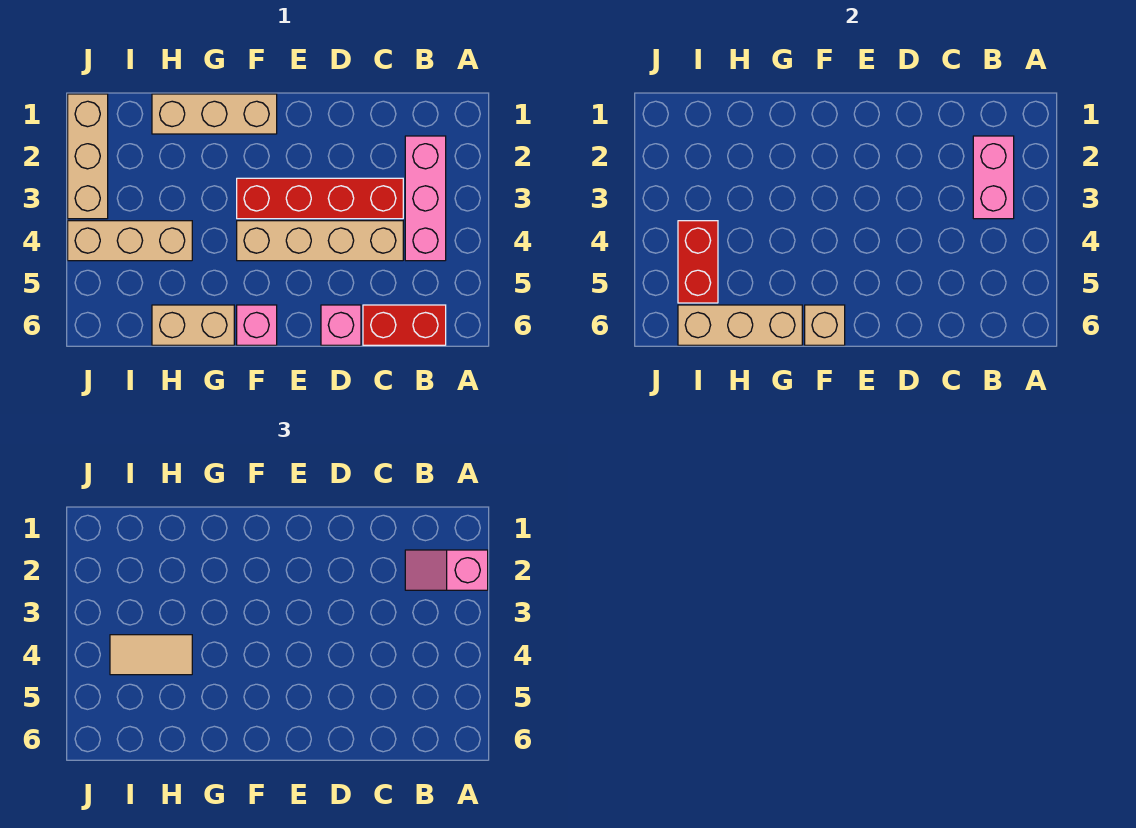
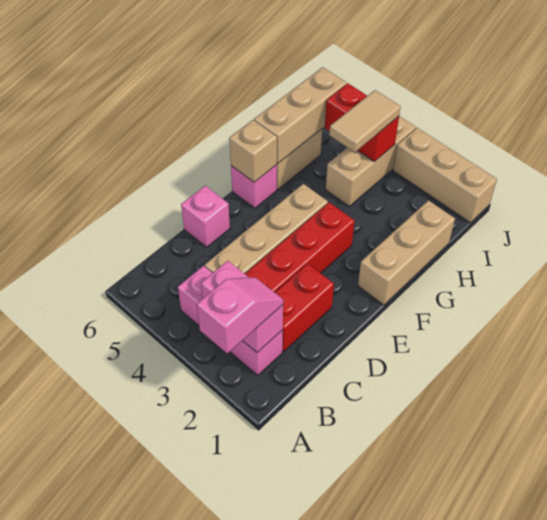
red 1x2 brick [363,305,446,345] -> red 1x2 brick moved to [275,264,334,351]

